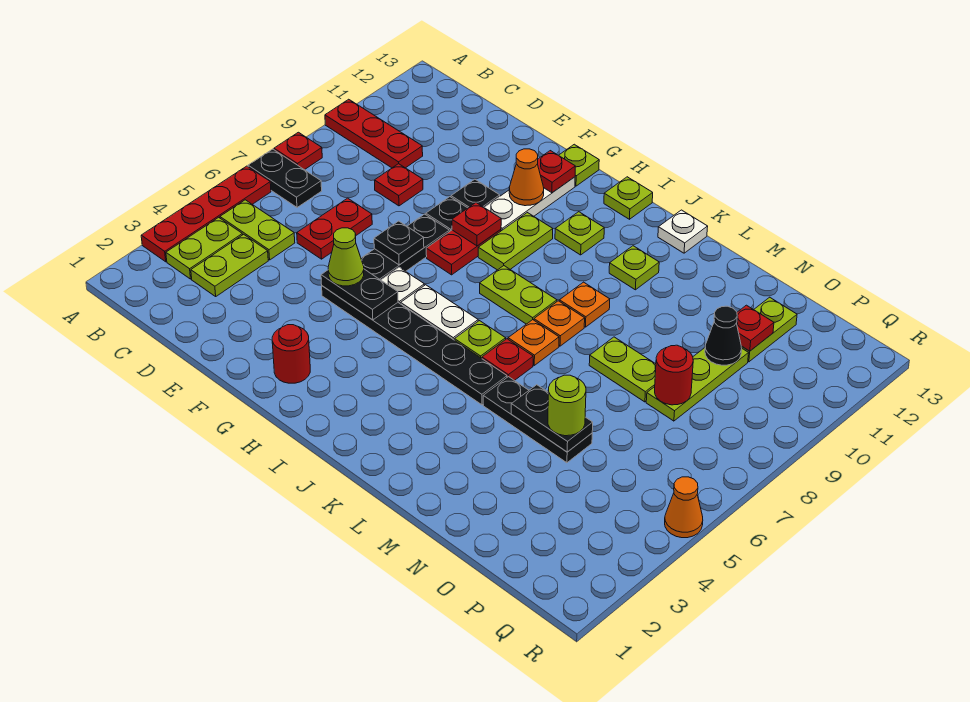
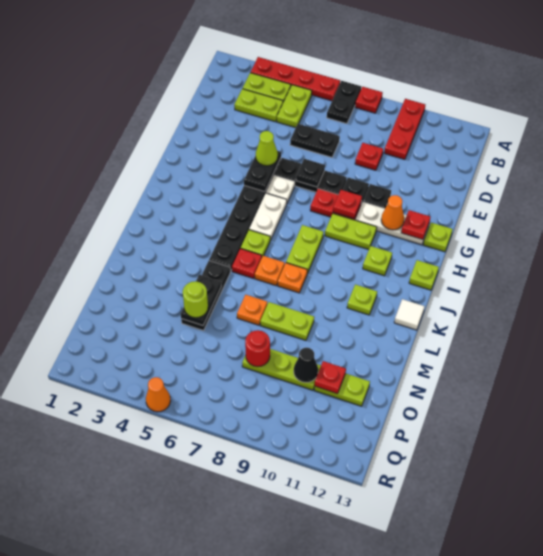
red 1x2 plate [297,198,372,259] -> black 1x2 plate [290,124,340,157]
red 1x1 round brick [272,325,310,383] -> none
orange 1x1 plate [559,282,610,327] -> orange 1x1 plate moved to [237,295,267,325]
white 1x1 plate [658,210,708,253] -> white 1x1 tile [394,299,425,330]
lime 1x2 plate [589,337,656,402] -> lime 1x2 plate turned to [260,302,314,340]

